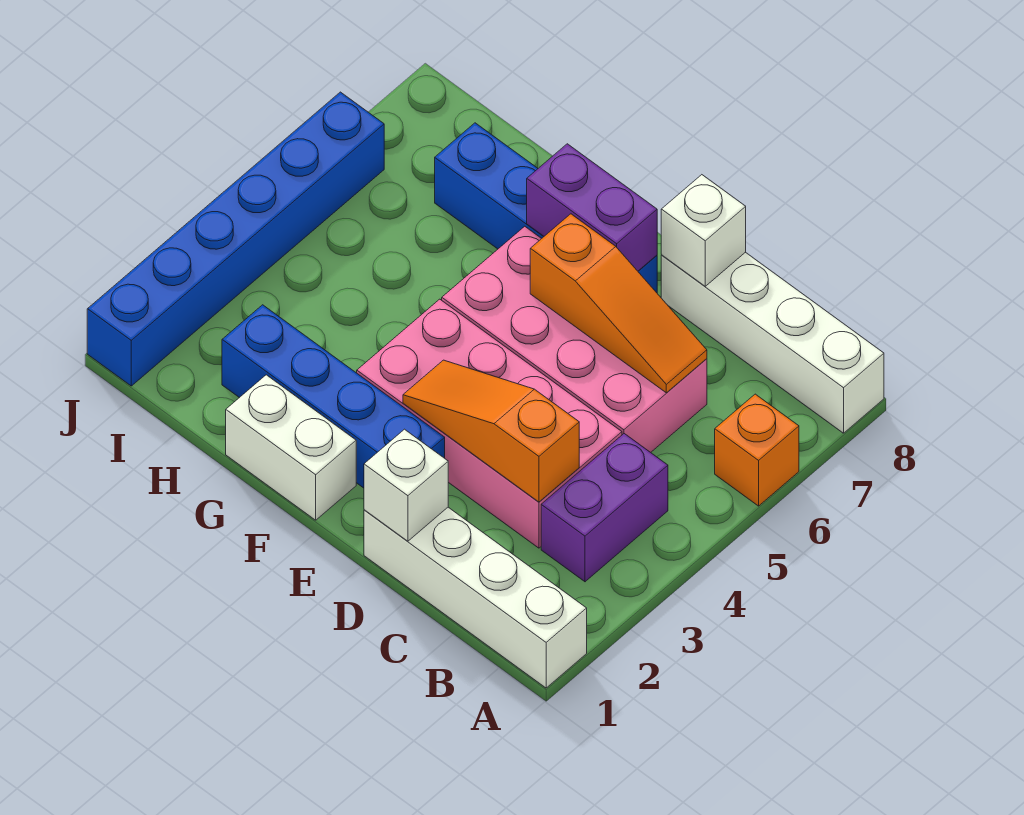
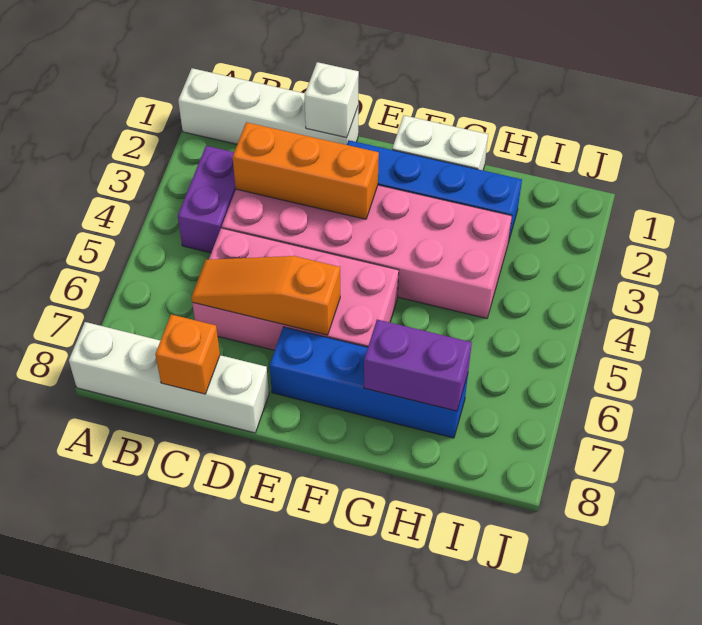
orange 1x1 brick [715,394,799,506] -> orange 1x1 brick moved to [155,314,220,394]
pink 2x4 brick [357,299,622,548] -> pink 2x6 brick [222,185,512,318]
orange 1x3 slope [403,360,579,502] -> orange 1x3 brick [232,122,379,219]
white 1x1 brick [661,175,746,286] -> none
purple 1x2 brick [527,144,657,271] -> purple 1x2 brick moved to [364,320,472,411]
blue 1x6 brick [87,92,384,386] -> none

